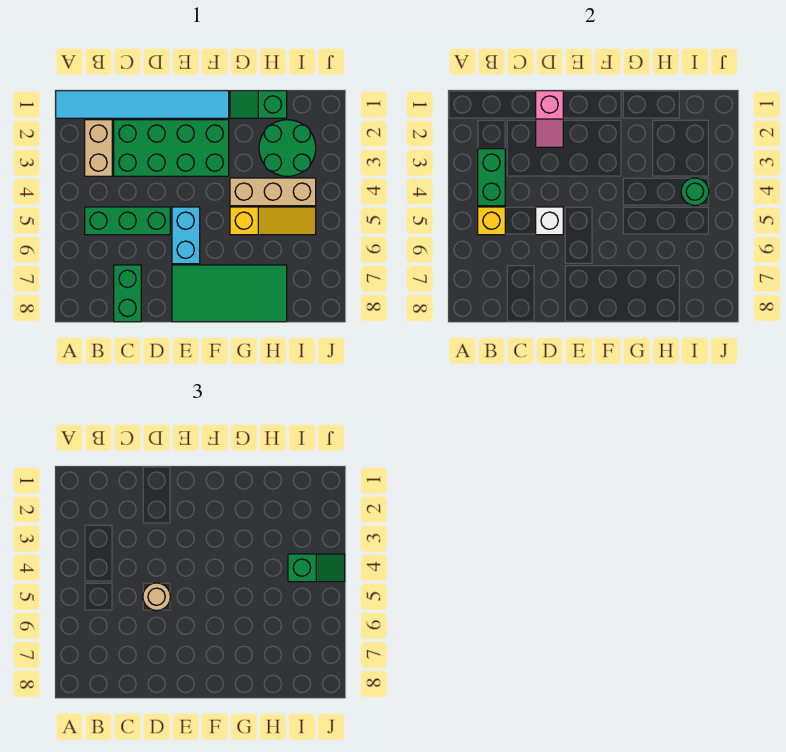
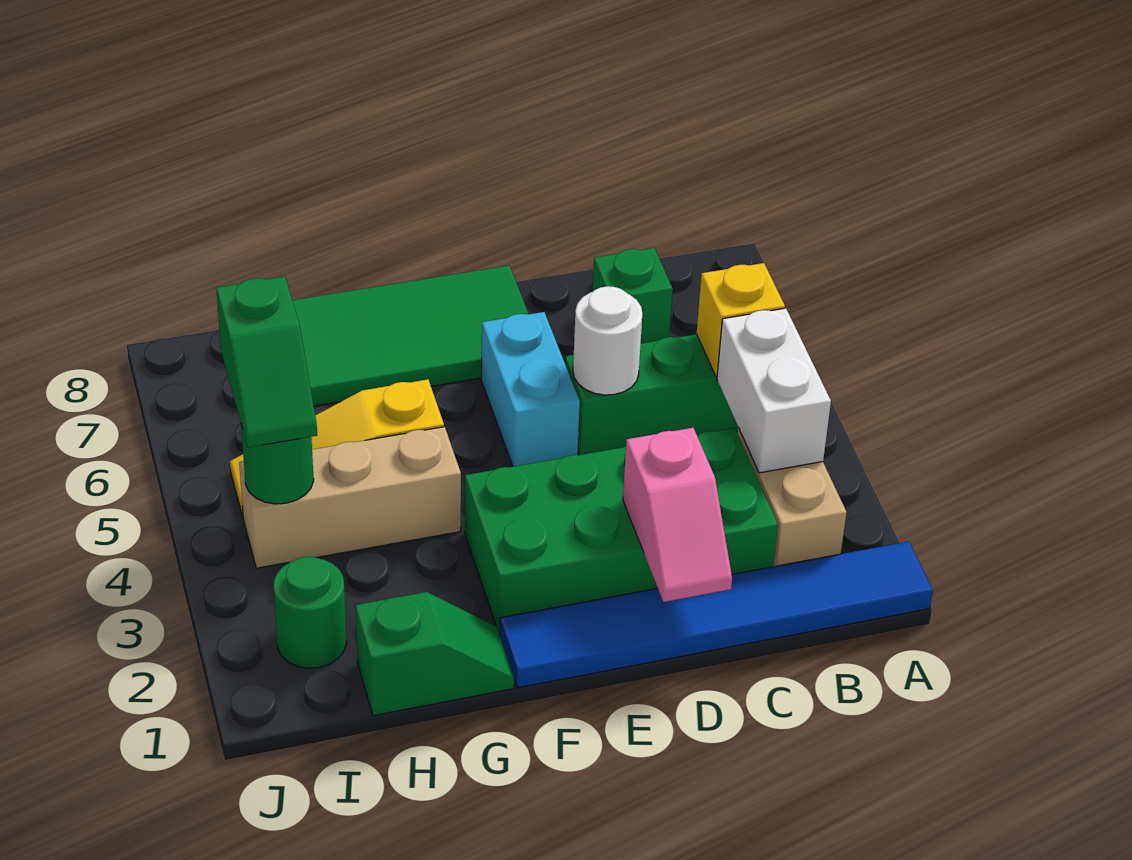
cyan 1x6 tile [56,91,229,118] -> blue 1x6 tile [500,541,933,688]
green 1x2 brick [478,149,505,206] -> white 1x2 brick [717,308,831,473]
green 1x2 brick [114,265,141,322] -> green 1x1 brick [593,248,673,344]
pink 1x2 slope [536,91,563,147] -> pink 1x2 slope turned to [623,428,732,602]
white 1x1 brick [536,207,563,235] -> white 1x1 round brick [573,286,642,395]
tan 1x1 round brick [143,583,170,611] -> none
green 2x2 round brick [259,120,316,176] -> green 1x1 round brick [273,556,346,668]
green 1x2 slope [288,554,345,582] -> green 1x2 slope turned to [216,276,317,447]

